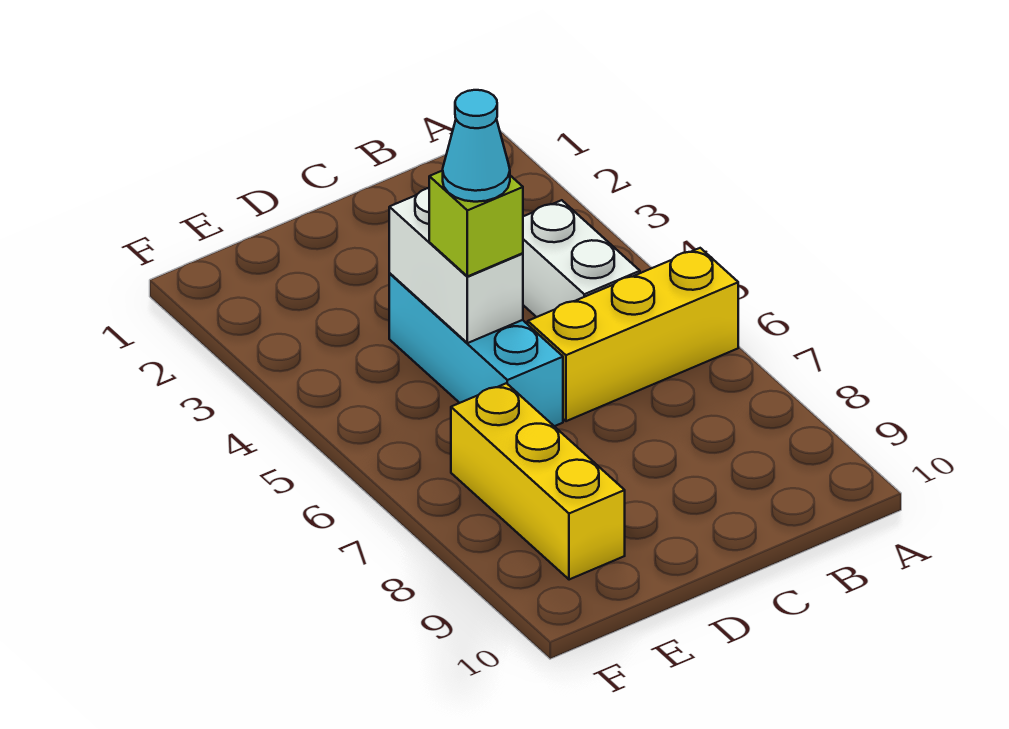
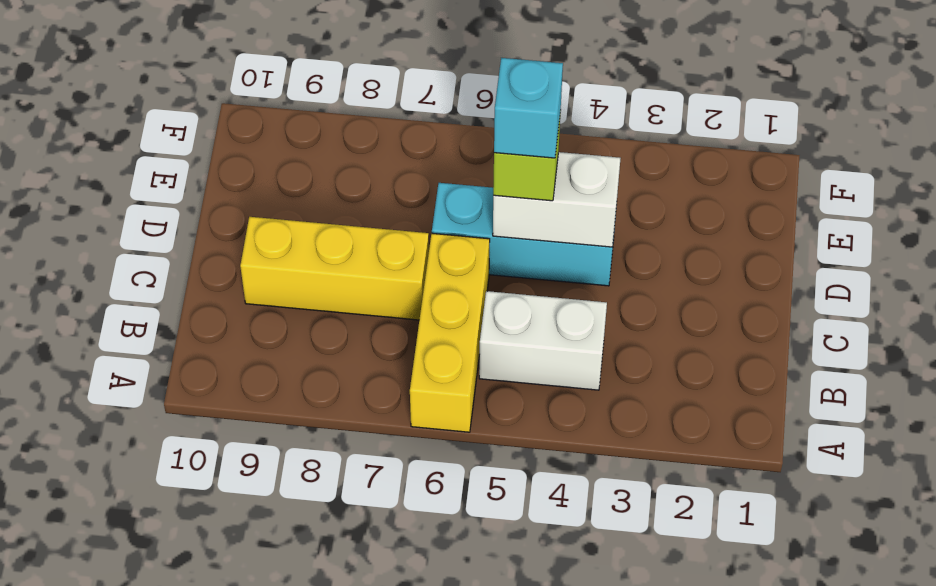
cyan 1x1 cone [443,90,510,202] -> cyan 1x1 brick [494,58,563,158]
yellow 1x3 brick [451,383,625,580] -> yellow 1x3 brick moved to [240,217,429,320]

